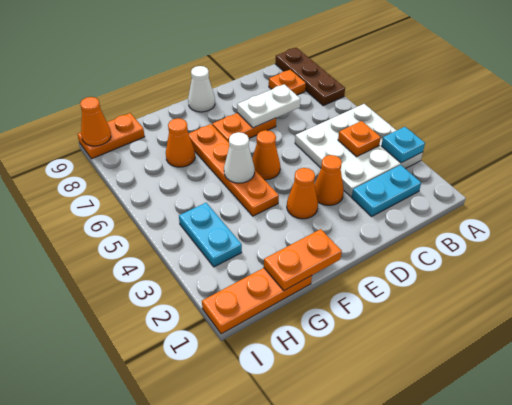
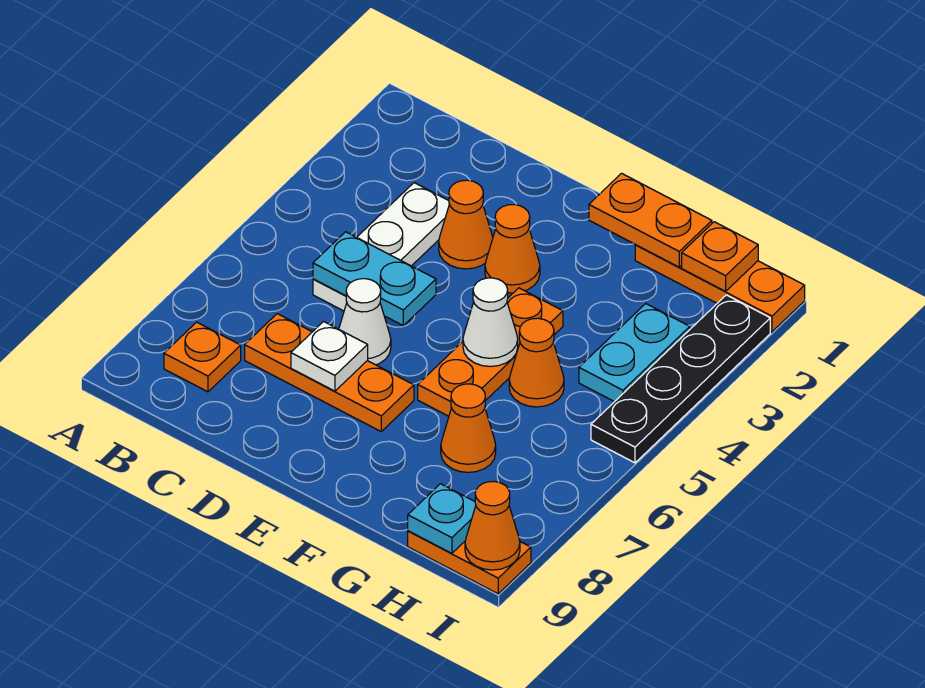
white 3x3 plate [295,104,423,197] -> white 1x3 plate [313,183,449,311]
cyan 1x1 plate [381,127,425,163] -> cyan 1x1 plate moved to [408,484,476,553]
brown 1x3 plate [275,48,345,106] -> none
cyan 1x2 plate [352,165,421,216] -> cyan 1x2 plate moved to [313,232,436,326]
orange 1x1 plate [338,121,381,157] -> orange 1x1 plate moved to [682,222,758,291]
white 1x2 plate [237,84,301,128] -> white 1x1 plate [291,322,368,391]
orange 1x2 plate [212,113,276,142] -> orange 1x3 plate [245,314,414,431]
orange 1x1 cone [252,130,280,180] -> orange 1x1 cone moved to [509,318,564,407]
white 1x1 cone [188,66,215,112] -> white 1x1 cone moved to [339,279,391,365]
orange 1x4 plate [189,124,279,216] -> orange 1x3 plate [418,288,563,416]
none -> black 1x4 plate [591,295,770,463]

